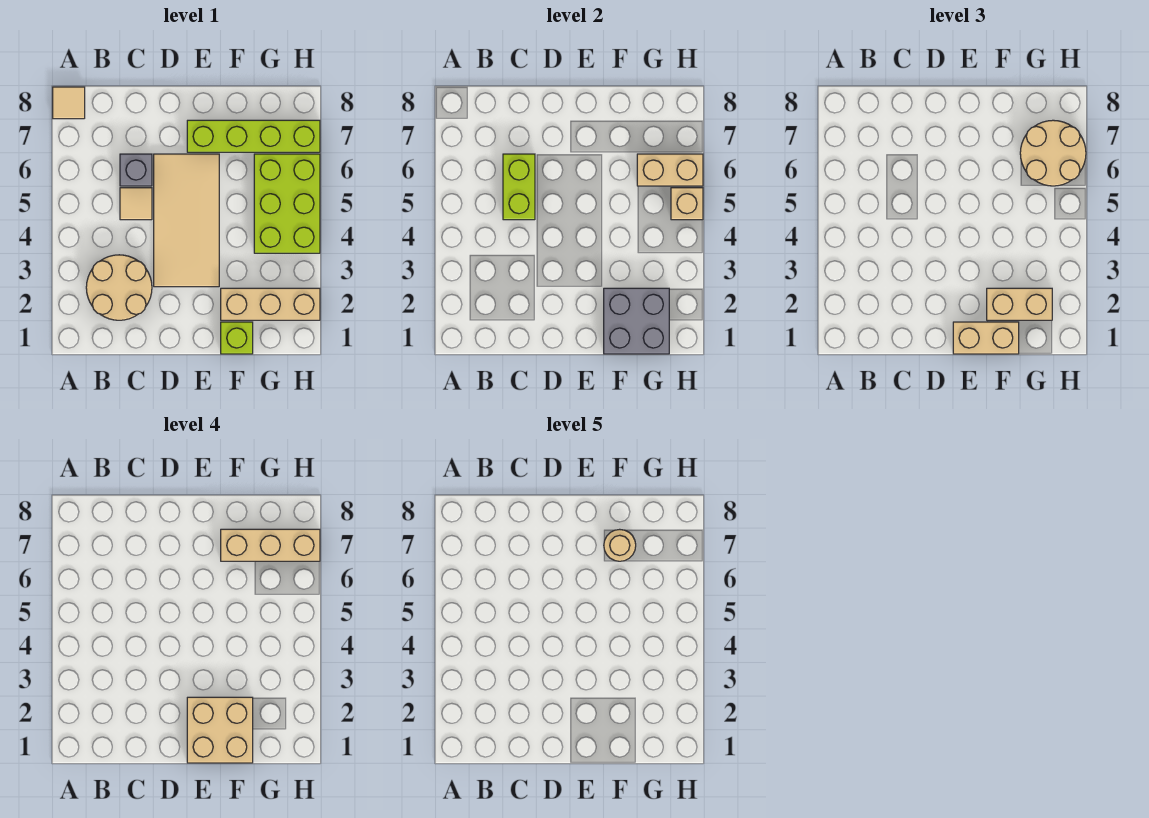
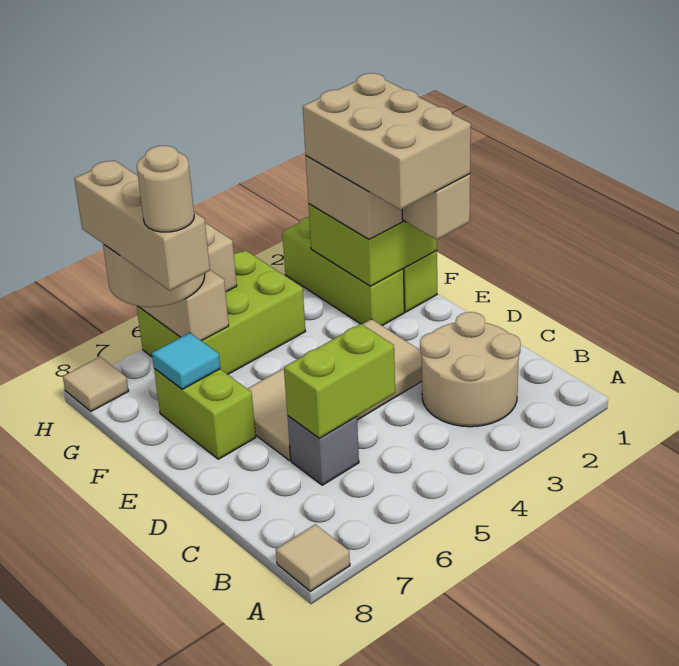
tan 1x1 tile [120,188,152,220] -> tan 1x1 tile moved to [63,357,128,411]
tan 2x2 brick [187,697,253,763] -> tan 2x3 brick [303,73,471,210]
lime 1x4 brick [187,120,320,152] -> lime 1x2 brick [154,368,256,459]
grey 2x2 brick [604,288,669,354] -> lime 2x2 brick [309,204,437,286]
tan 1x3 brick [221,288,320,320] -> lime 1x3 brick [282,217,404,326]
none -> cyan 1x1 tile [152,333,220,389]

